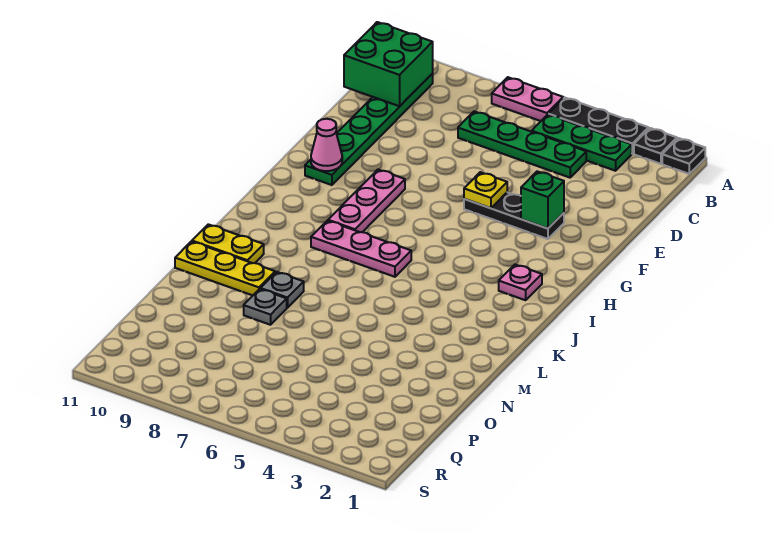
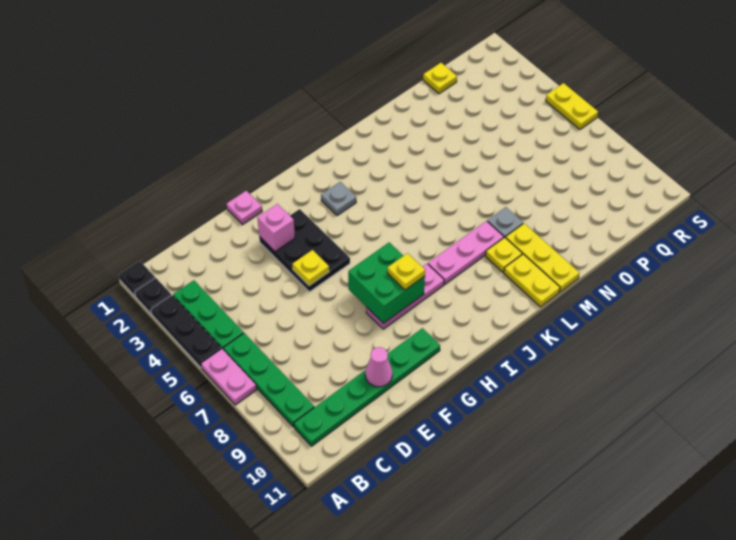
green 2x2 brick [344,22,433,106] -> green 2x2 brick moved to [348,242,425,324]
green 1x4 plate [458,111,586,178] -> green 1x4 plate moved to [223,333,314,427]
black 1x3 plate [464,192,564,239] -> black 2x3 plate [259,209,350,292]
green 1x1 brick [521,171,564,229] -> pink 1x1 brick [257,204,295,252]
pink 1x1 cone [311,119,342,171] -> pink 1x1 cone moved to [365,347,392,387]
none -> yellow 1x1 plate [387,253,425,290]
pink 1x1 plate [499,264,542,300] -> pink 1x1 plate moved to [227,191,262,225]
pink 1x3 plate [311,221,411,277] -> pink 1x3 plate turned to [428,221,504,284]
none -> yellow 1x1 plate [486,237,522,272]
grey 1x1 plate [244,289,287,325] -> grey 1x1 plate moved to [321,182,356,215]
none -> yellow 1x1 plate [423,63,457,94]
none -> yellow 1x2 plate [546,83,598,129]

